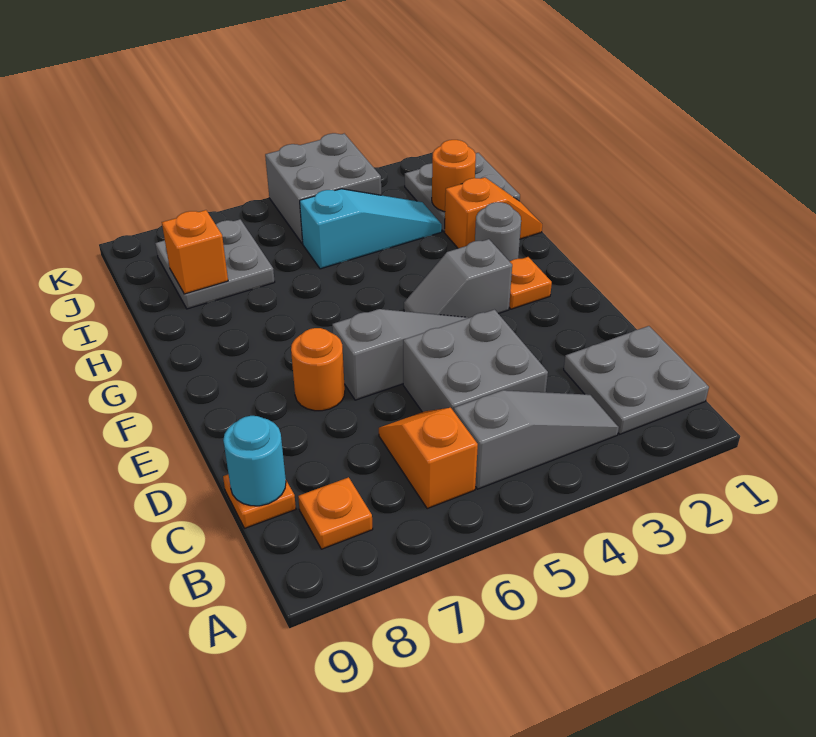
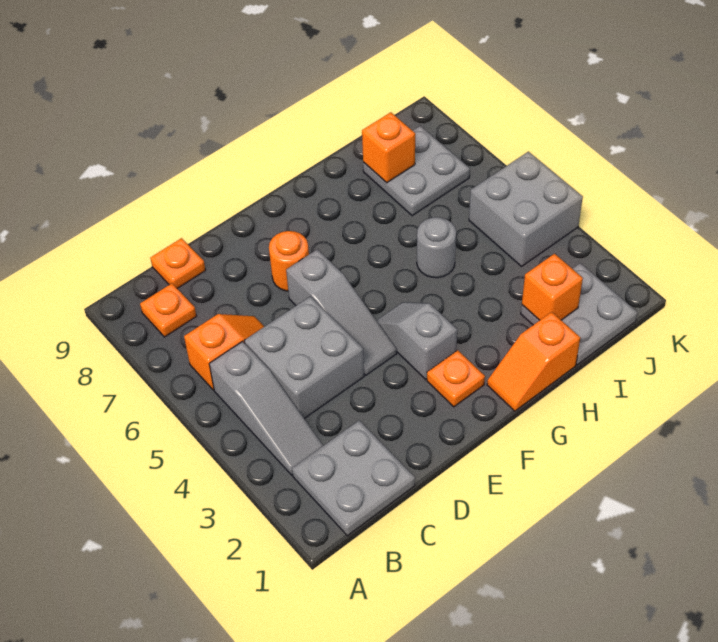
cyan 1x1 round brick [223,416,286,506] -> none
grey 1x1 round brick [475,202,521,261] -> grey 1x1 round brick moved to [417,217,456,278]
orange 1x2 slope [444,177,542,248] -> orange 1x2 slope turned to [487,312,580,411]
orange 1x1 round brick [432,140,476,212] -> orange 1x1 brick [522,254,583,320]
cyan 1x3 slope [300,189,442,269] -> none

